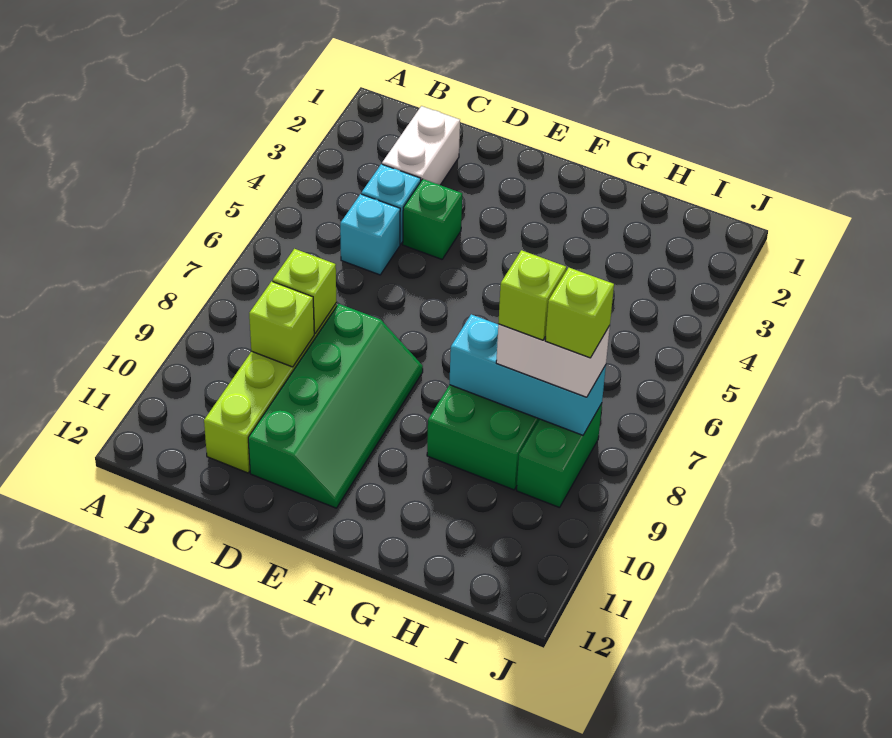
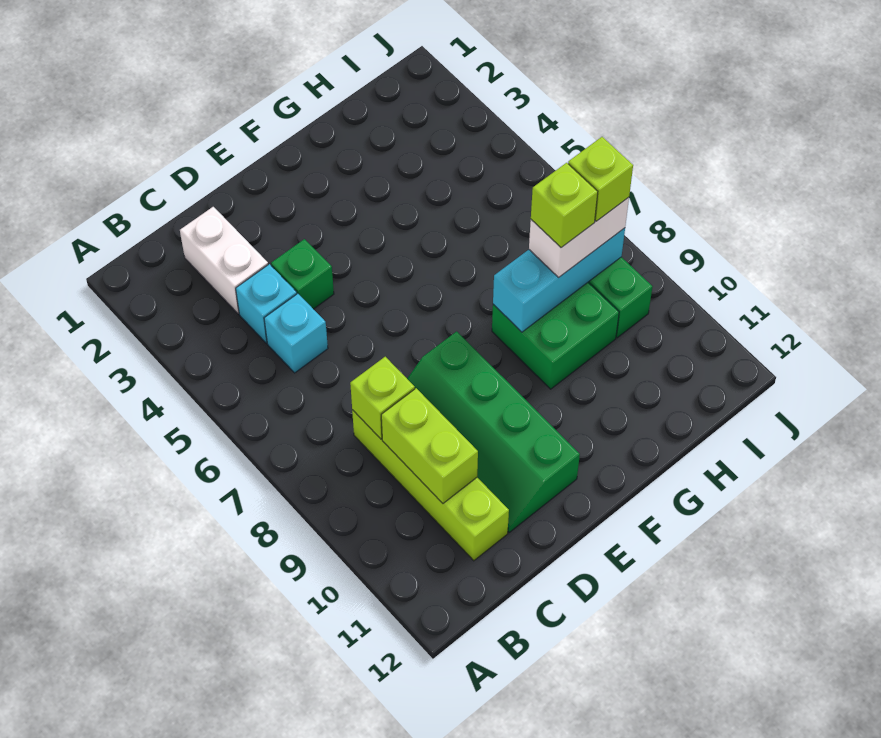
lime 1x1 brick [249,281,314,367] -> lime 1x2 brick [381,388,478,503]
green 2x4 slope [248,304,423,508] -> green 2x4 slope turned to [407,331,580,532]

